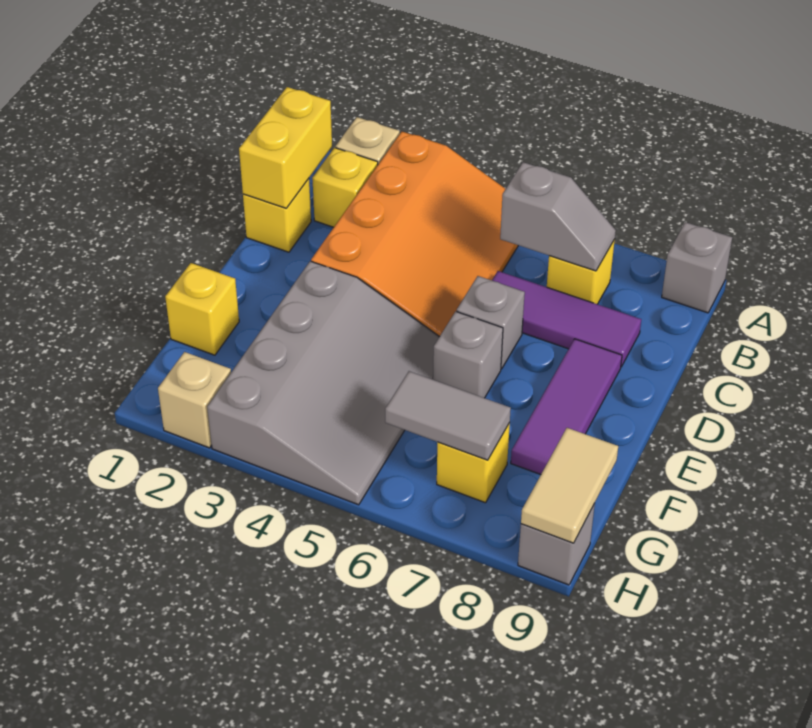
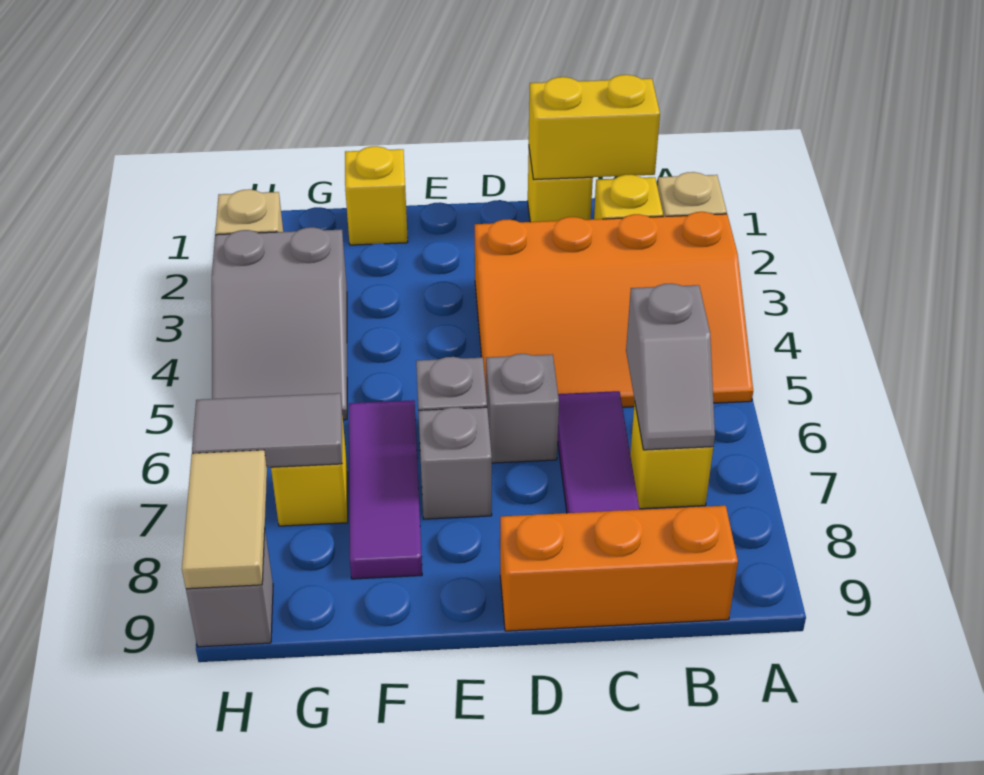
grey 1x1 brick [662,222,732,313] -> grey 1x1 brick moved to [418,407,492,519]
none -> orange 1x3 brick [500,506,738,631]
purple 1x3 tile [511,339,622,475] -> purple 1x3 tile turned to [349,400,422,579]
grey 3x4 slope [207,261,439,505] -> grey 2x3 slope [212,227,347,420]
grey 1x2 tile [385,371,511,460] -> grey 1x2 tile turned to [192,393,342,467]
tan 1x2 tile [521,428,618,543] -> tan 1x2 tile turned to [182,450,267,589]

